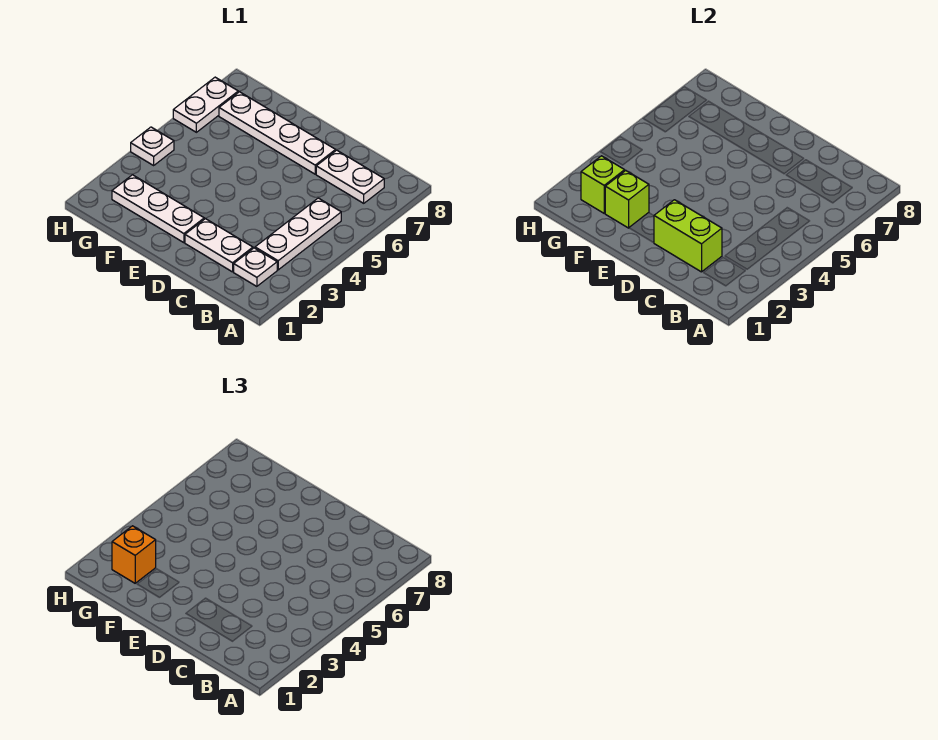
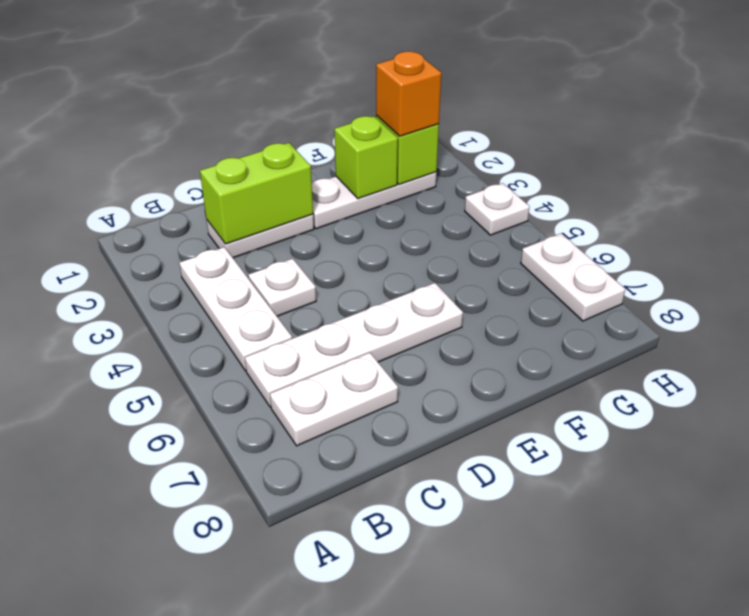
white 1x1 plate [234,248,277,286] -> white 1x1 plate moved to [248,259,316,316]
white 1x4 plate [219,92,336,174] -> white 1x4 plate moved to [245,283,463,407]

